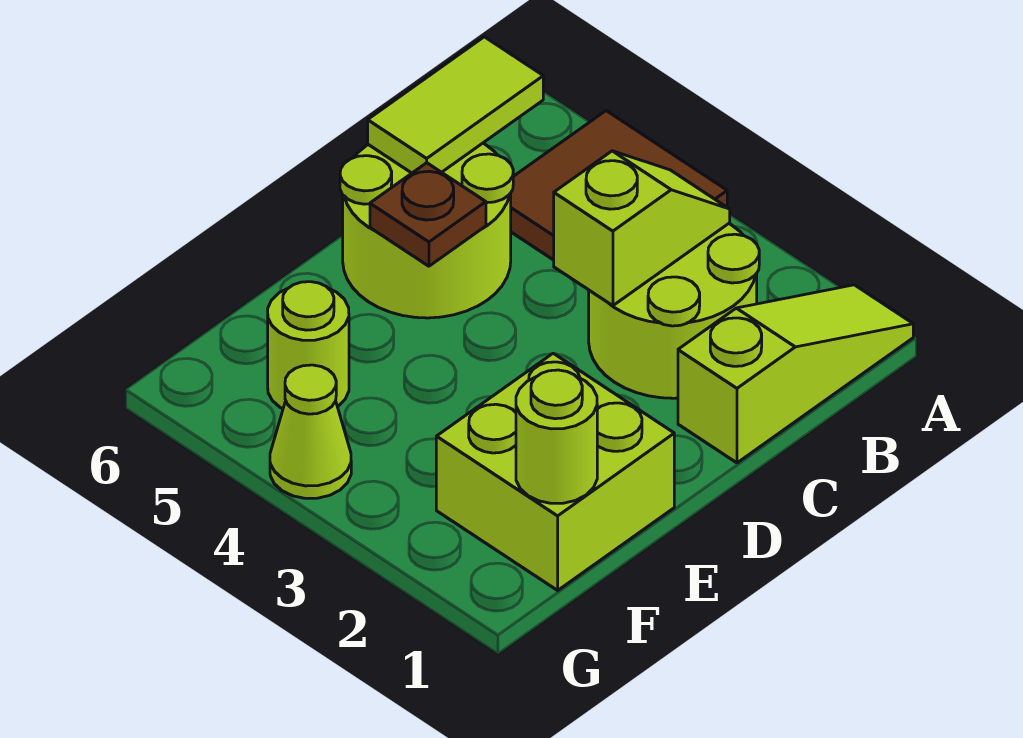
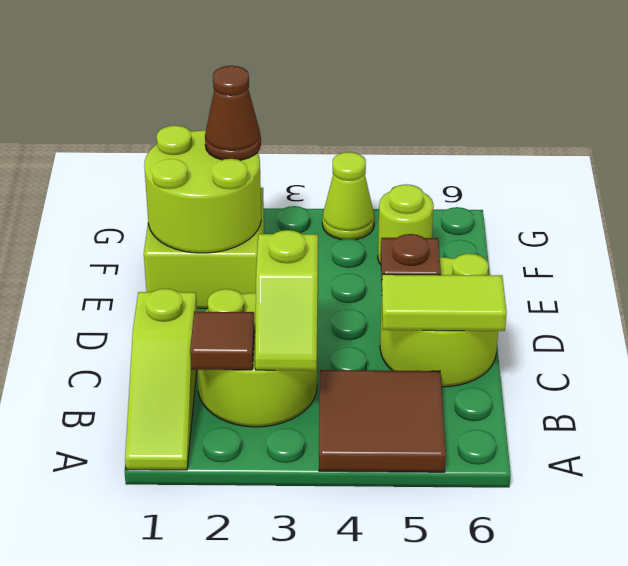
none -> brown 1x1 tile [190,312,255,370]
lime 1x2 tile [368,37,543,173] -> lime 1x2 tile turned to [382,274,507,331]
lime 1x1 round brick [516,370,597,503] -> lime 2x2 round brick [144,125,261,253]
none -> brown 1x1 cone [205,66,261,160]

